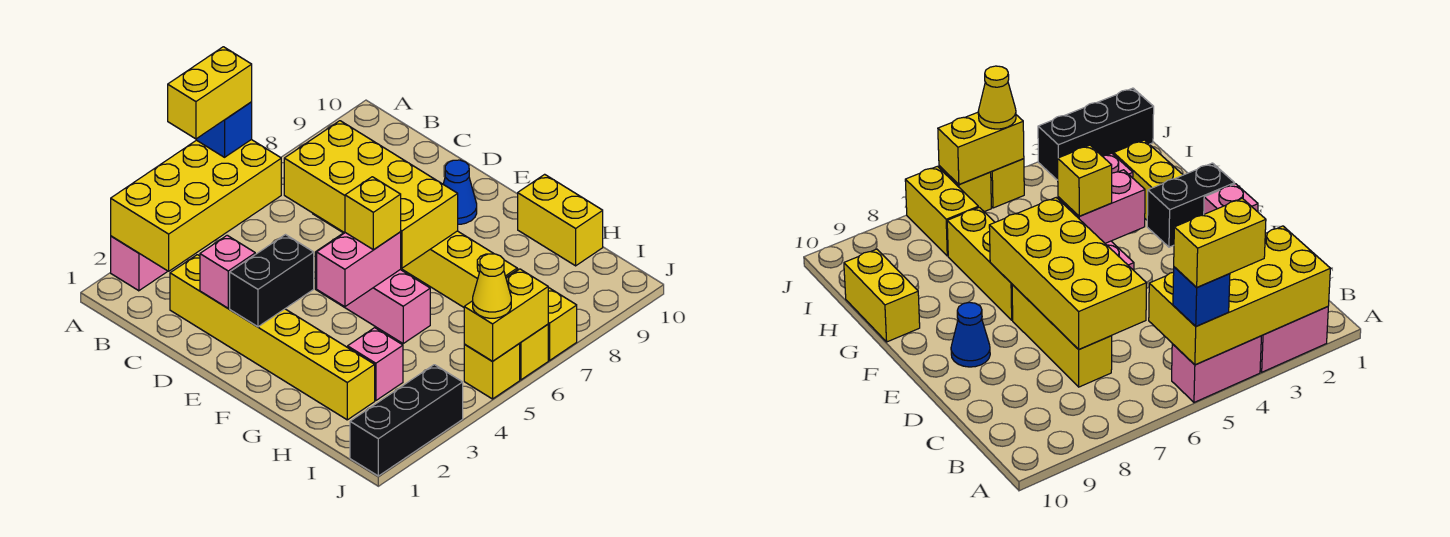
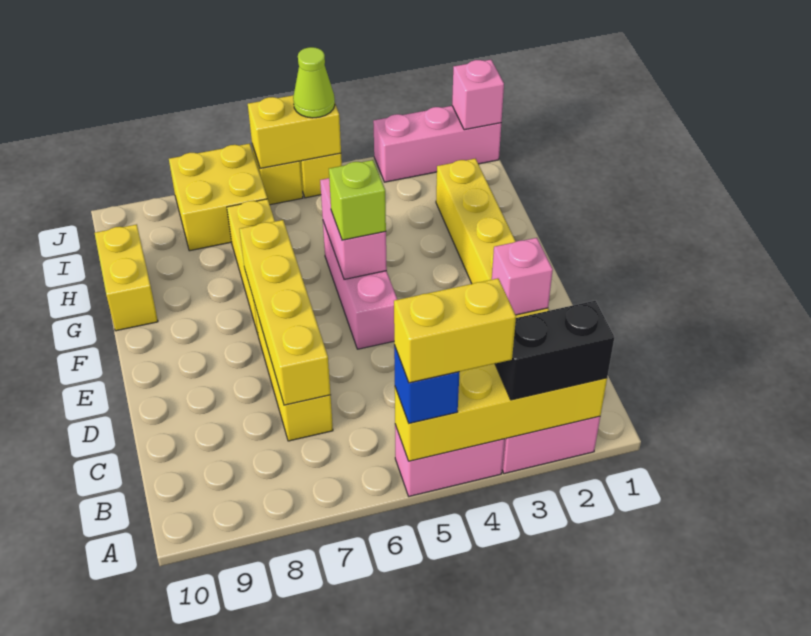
yellow 2x4 brick [111,140,281,271] -> yellow 1x4 brick [395,364,607,461]
yellow 2x4 brick [284,121,458,268] -> yellow 1x4 brick [239,220,331,405]
black 1x2 brick [230,235,314,327] -> black 1x2 brick moved to [495,301,614,400]
blue 1x1 cone [443,160,477,224] -> none
pink 1x2 brick [317,232,401,307] -> pink 1x2 brick turned to [320,178,387,279]
yellow 1x1 brick [345,177,401,250] -> lime 1x1 brick [329,160,386,240]
pink 1x1 brick [348,328,403,401] -> pink 1x1 brick moved to [452,60,504,130]
yellow 1x2 brick [506,269,577,360] -> yellow 2x2 brick [169,144,267,251]
black 1x3 brick [350,365,463,476] -> pink 1x3 brick [373,106,501,182]
yellow 1x1 cone [473,254,511,318] -> lime 1x1 cone [293,47,335,118]

